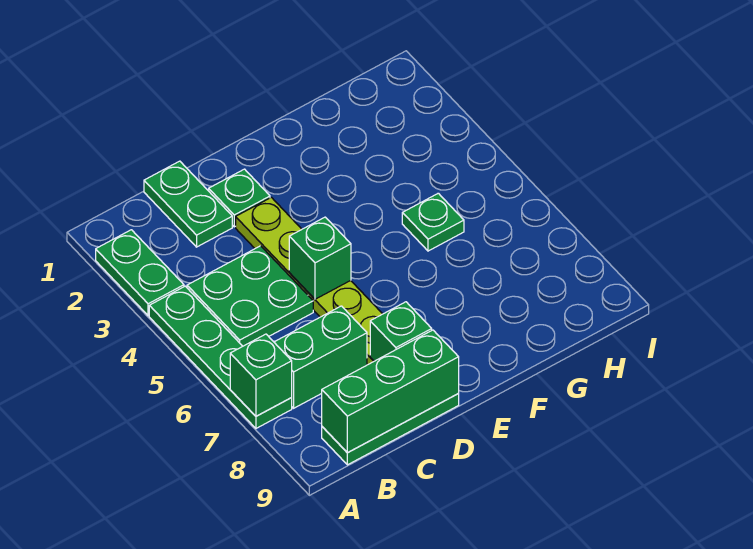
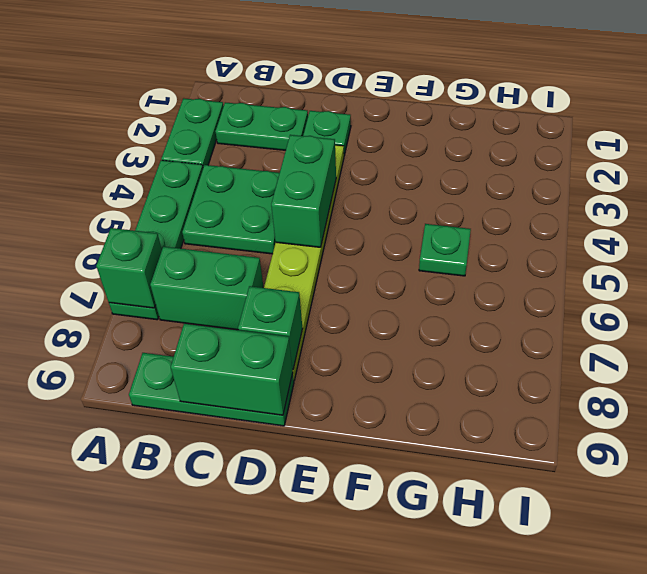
green 1x3 brick [322,330,459,453] -> green 1x2 brick [171,323,293,415]
green 1x2 plate [144,161,232,247] -> green 1x2 plate turned to [215,102,308,150]
green 1x1 brick [289,217,351,299] -> green 1x2 brick [271,135,336,247]

